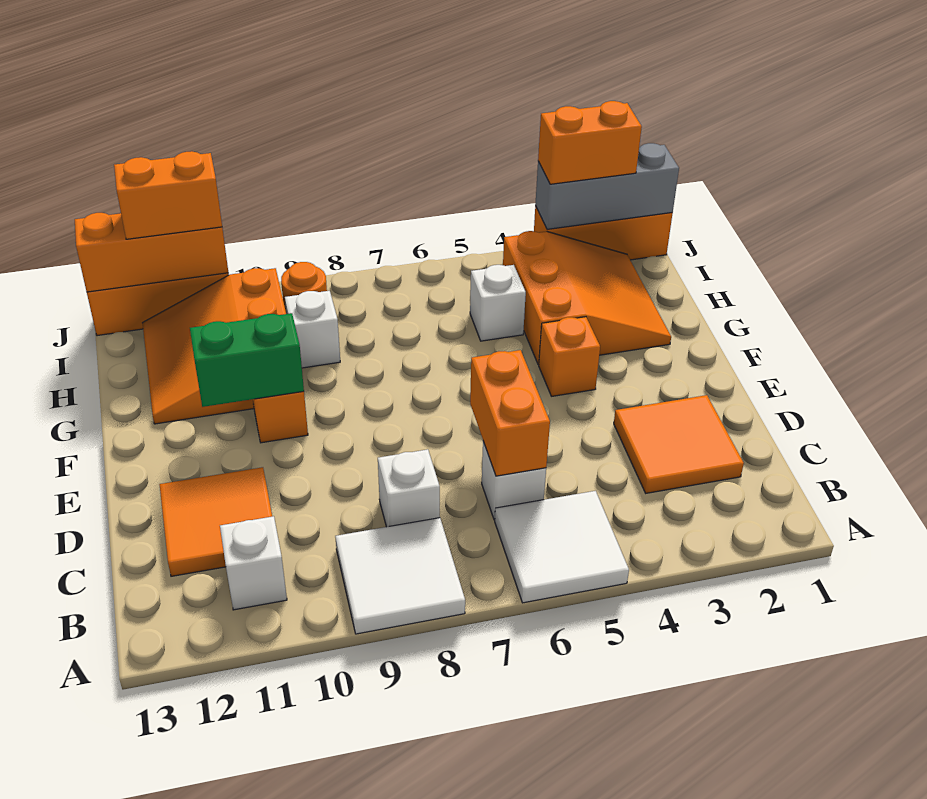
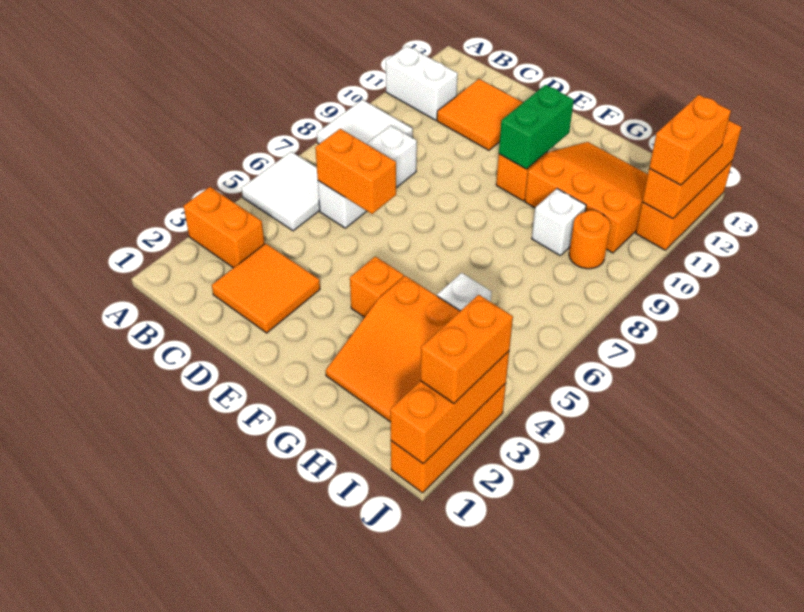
none -> orange 1x2 brick [184,187,265,268]
white 1x1 brick [220,516,287,610] -> white 1x2 brick [386,46,458,120]
grey 1x3 brick [535,143,679,229] -> orange 1x3 brick [390,351,509,464]

